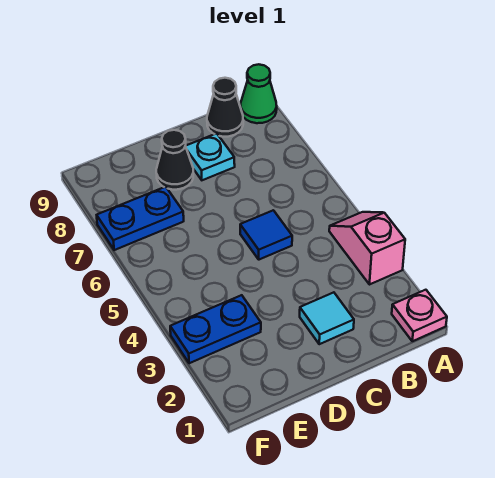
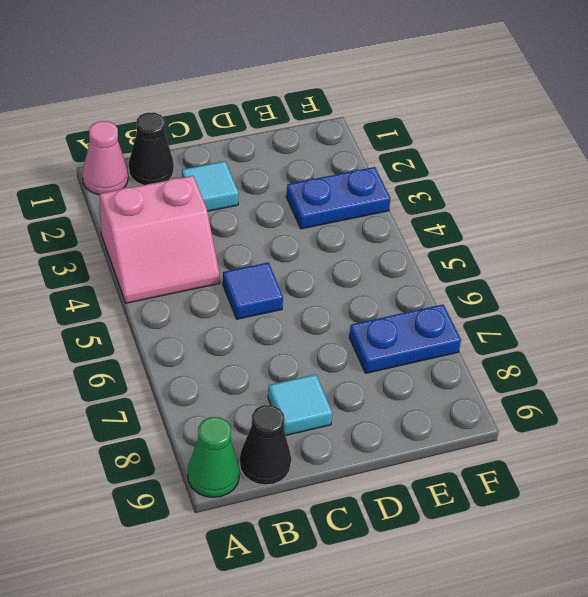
pink 1x1 plate [392,290,447,341] -> pink 1x1 cone [82,121,128,195]
pink 1x2 slope [329,212,405,285] -> pink 2x2 slope [100,176,220,303]
cyan 1x1 plate [186,133,235,180] -> cyan 1x1 tile [268,374,332,435]
black 1x1 cone [156,130,193,190] -> black 1x1 cone moved to [129,112,174,185]

